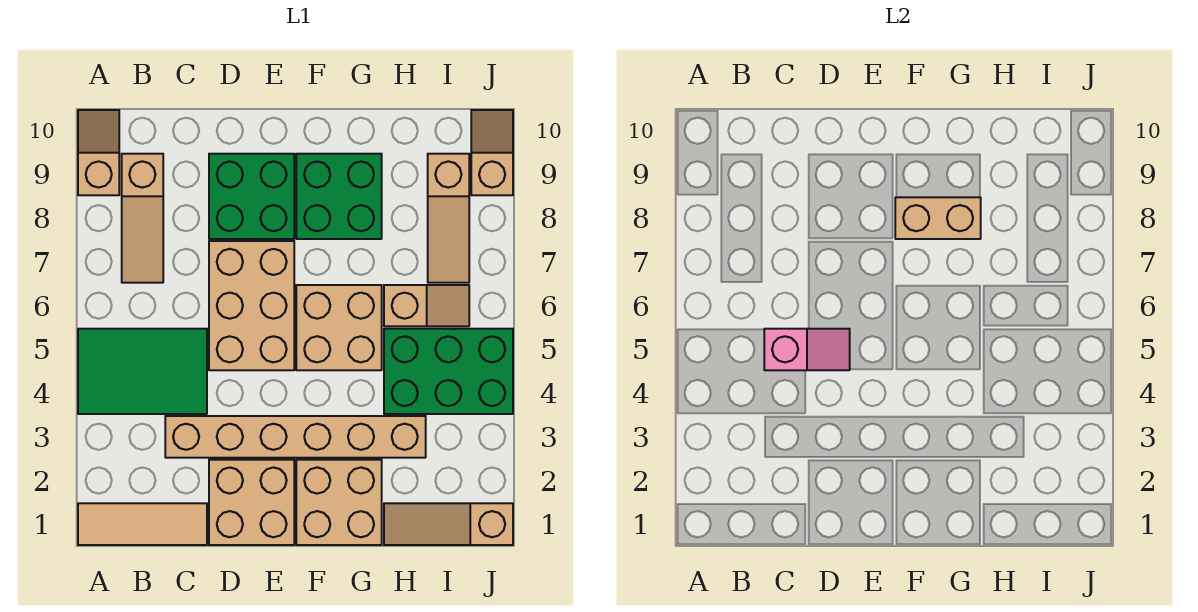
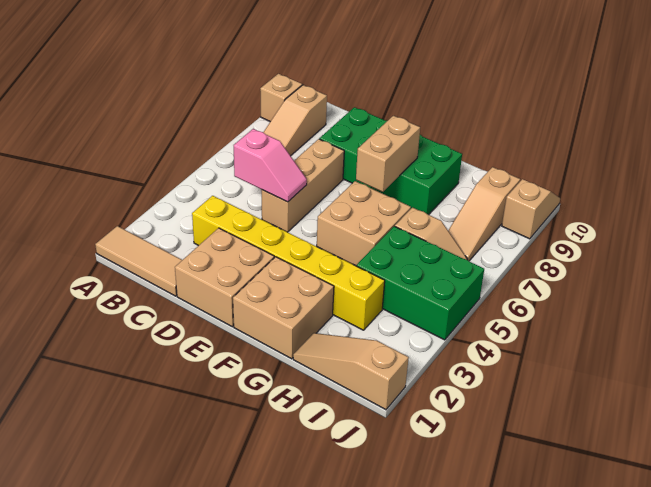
green 2x3 tile [78,329,207,414] -> none
tan 1x6 brick [165,416,426,458] -> yellow 1x6 brick [192,196,385,330]
tan 2x3 brick [209,241,294,370] -> tan 1x3 brick [262,139,344,232]
tan 1x2 brick [895,197,981,239] -> tan 1x2 brick turned to [356,116,420,192]

